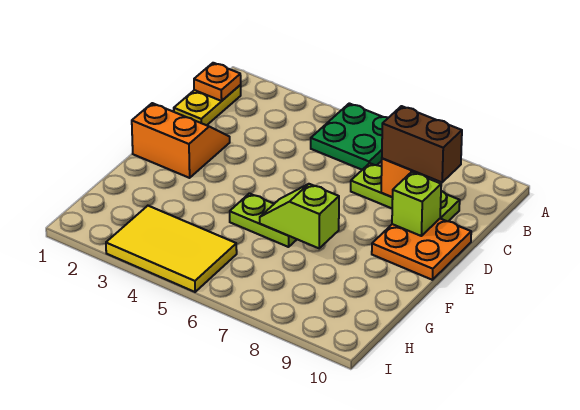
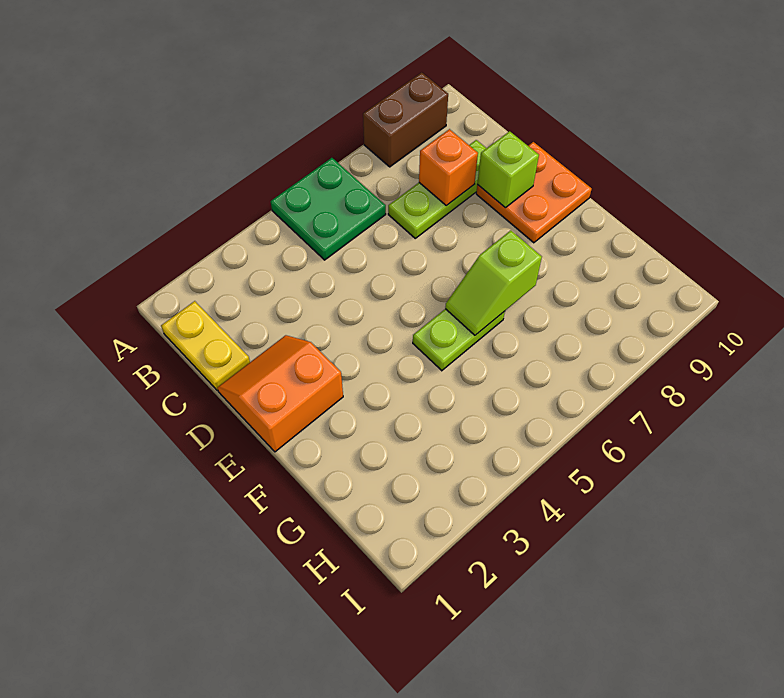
orange 1x1 plate [194,63,241,101] -> none
brown 1x2 brick [382,106,462,182] -> brown 1x2 brick moved to [363,72,448,167]
yellow 2x3 tile [106,206,237,292] -> none

